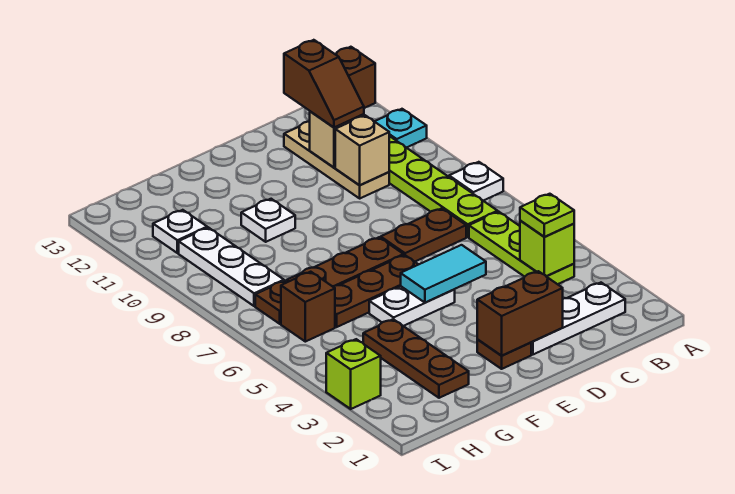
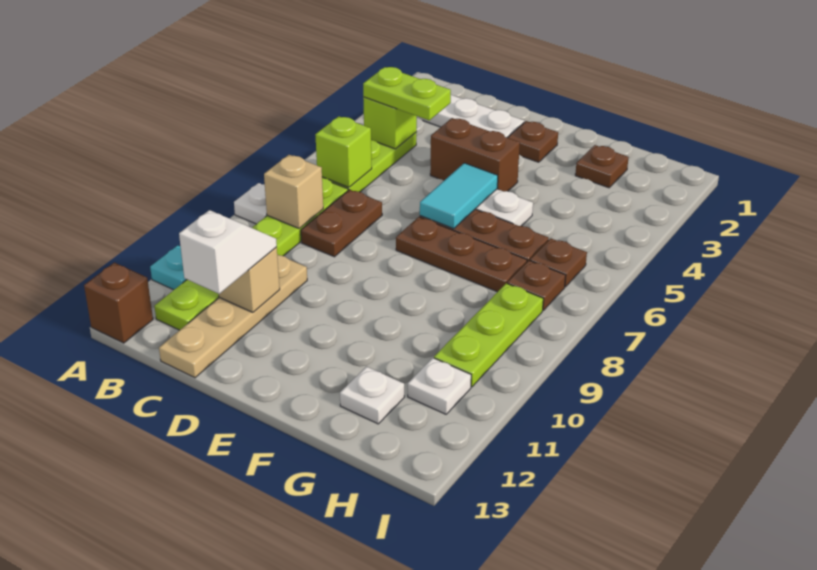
lime 1x1 plate [520,194,574,237] -> lime 1x2 plate [363,67,451,120]
brown 1x2 plate [381,208,466,262] -> brown 1x2 plate turned to [301,190,382,257]
tan 1x3 plate [284,121,389,198] -> tan 1x4 plate [159,254,307,378]
tan 1x1 brick [335,115,389,185] -> tan 1x1 brick moved to [264,155,323,228]
brown 1x2 slope [284,40,364,127] -> white 1x2 slope [179,210,277,294]
brown 1x2 brick [477,271,563,356] -> brown 1x2 brick moved to [430,118,520,191]
cyan 1x2 tile [401,245,486,302] -> cyan 1x2 tile turned to [420,163,498,229]
white 1x1 plate [241,199,295,242] -> white 1x1 plate moved to [340,367,404,424]
brown 1x3 plate [363,319,469,398] -> brown 1x1 plate [575,145,629,188]
brown 1x1 brick [281,272,335,342] -> brown 1x1 plate [530,238,587,287]
white 1x3 plate [179,228,284,306] -> lime 1x3 plate [434,283,543,387]
lime 1x1 brick [326,339,381,409] -> lime 1x1 brick moved to [315,116,372,187]

